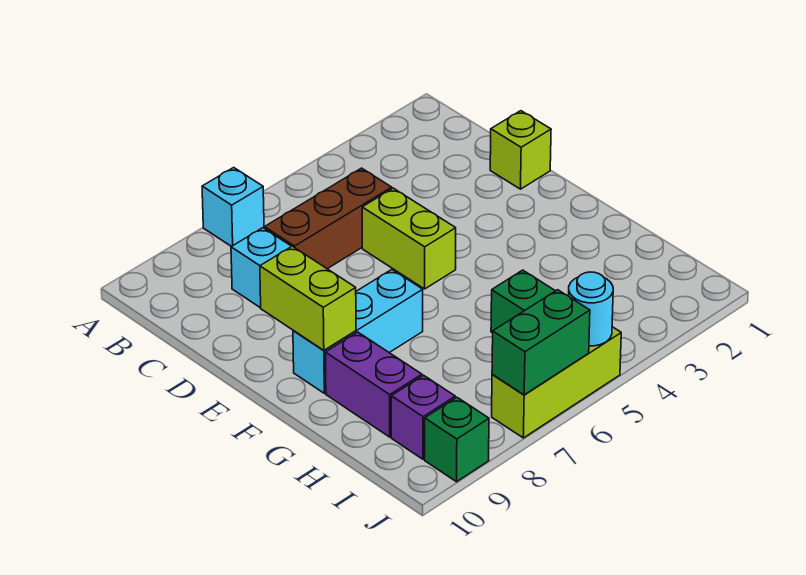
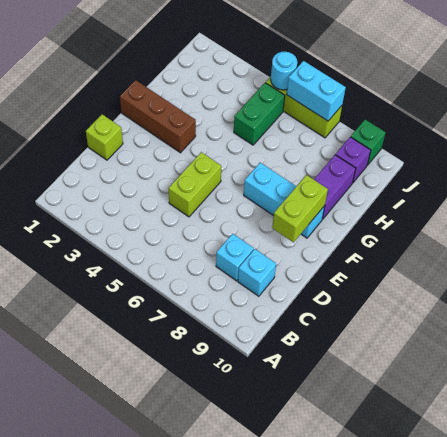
cyan 1x1 brick [202,168,264,247] -> cyan 1x1 brick moved to [238,249,276,296]
brown 1x3 brick [265,168,392,269] -> brown 1x3 brick moved to [120,80,196,153]
green 1x2 brick [492,290,590,395] -> cyan 1x2 brick [287,61,346,121]

